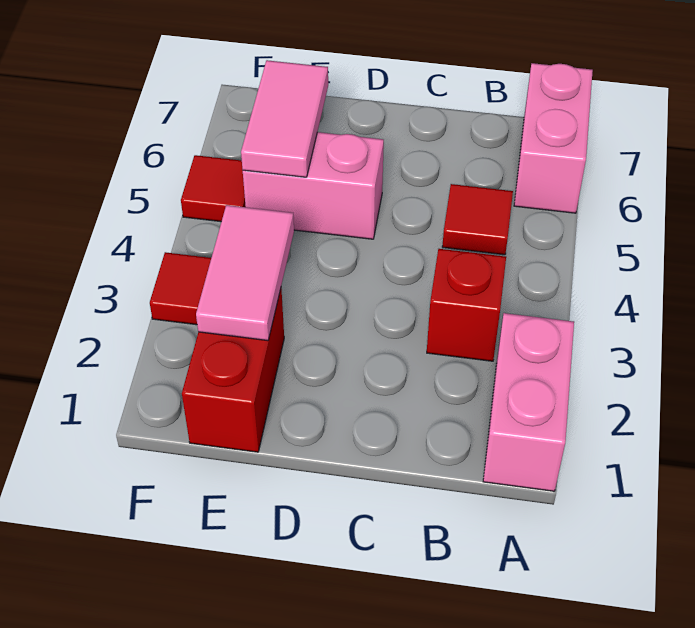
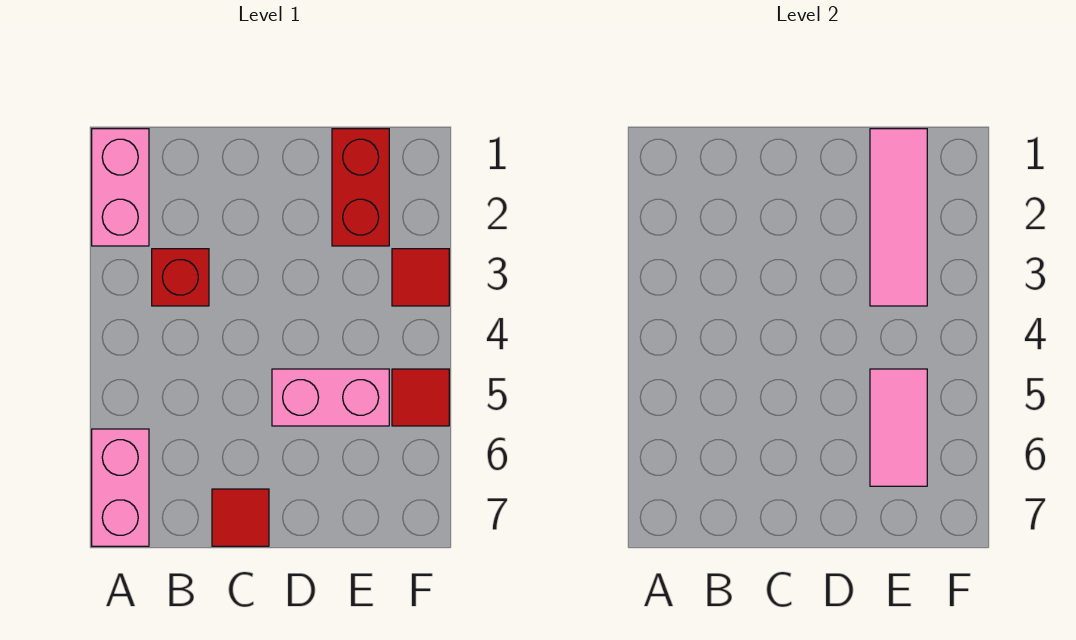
red 1x1 tile [442,184,513,255] -> red 1x1 tile moved to [212,489,269,546]
pink 1x2 tile [196,205,294,341] -> pink 1x3 tile [870,129,927,306]

